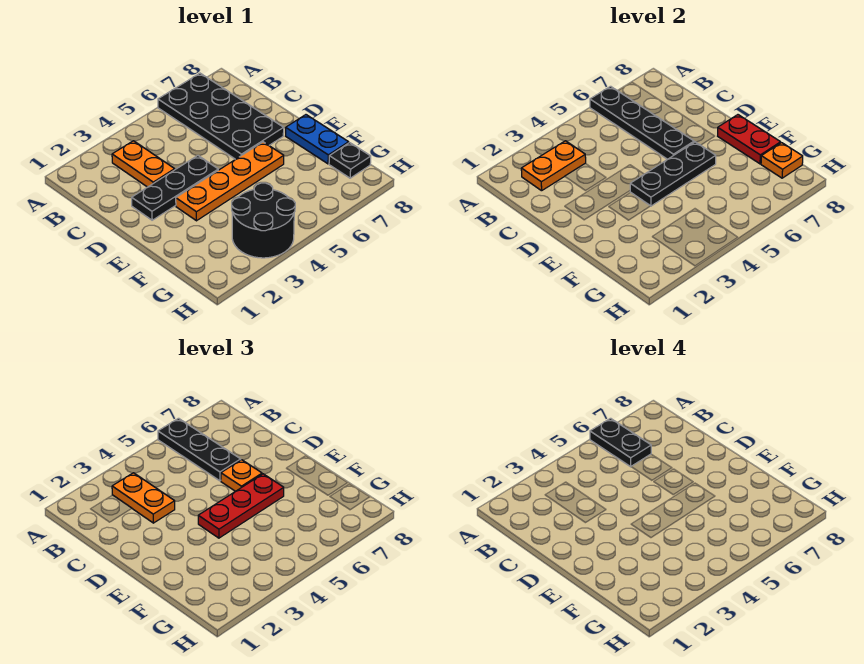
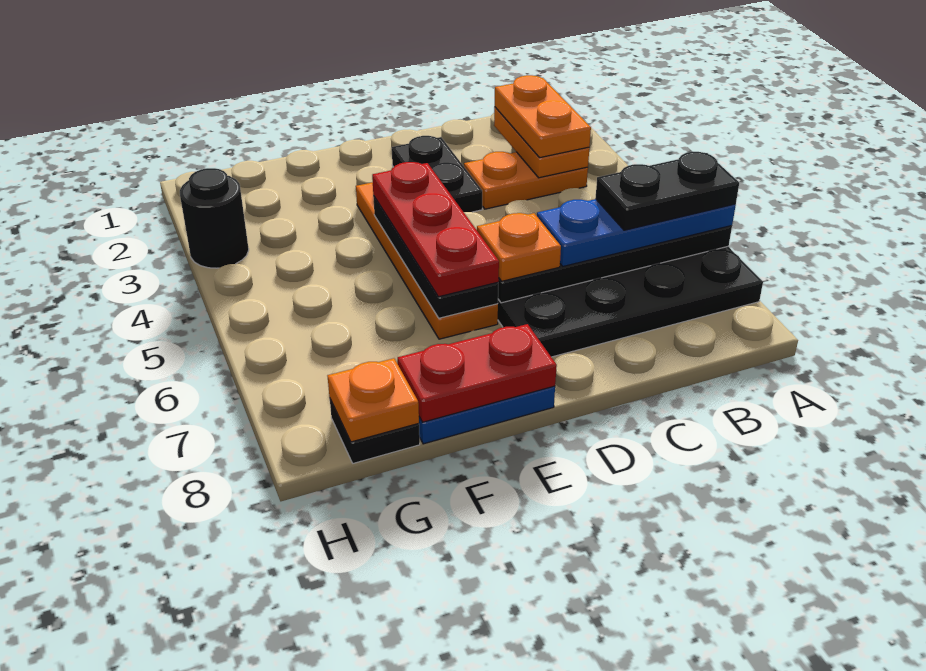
black 1x3 plate [158,418,241,481] -> blue 1x3 plate [537,199,736,266]
orange 1x2 plate [112,473,175,523] -> orange 1x2 plate turned to [495,75,591,158]
black 1x3 plate [132,155,218,220] -> black 1x2 plate [392,136,482,212]
black 2x2 round brick [232,183,295,258] -> black 1x1 round brick [180,168,249,268]

